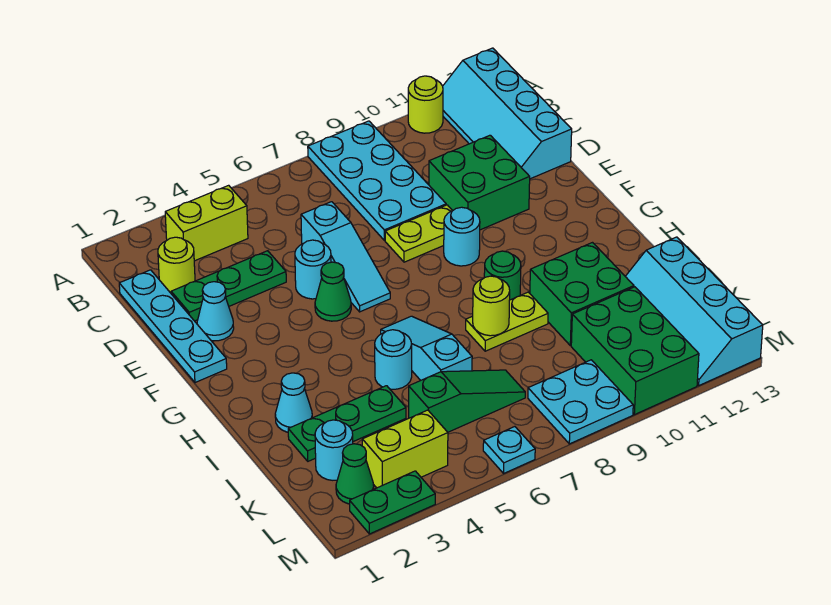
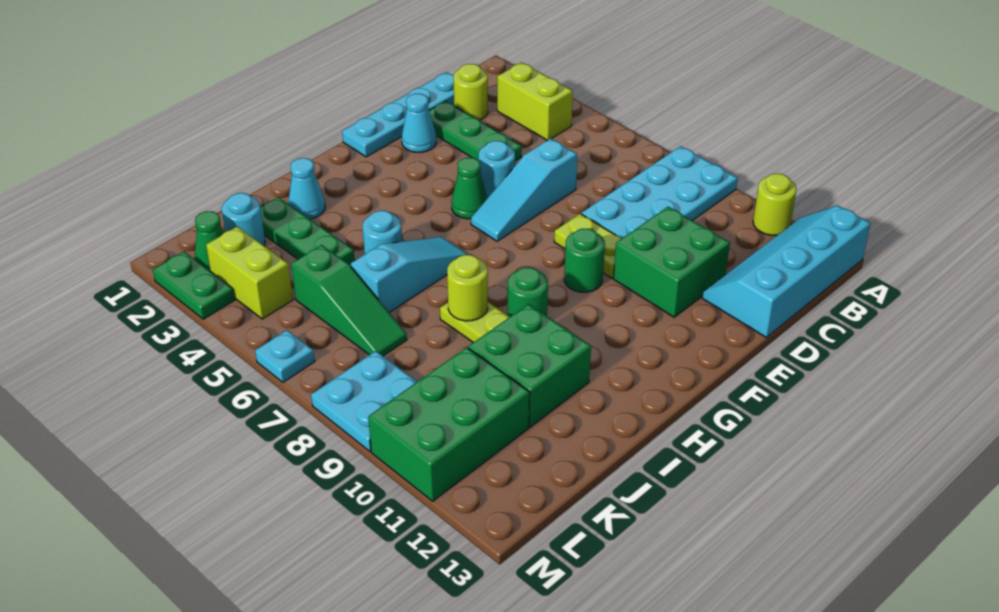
cyan 1x1 round brick [444,207,480,266] -> green 1x1 round brick [564,229,605,292]
cyan 2x4 slope [625,237,763,385] -> none

